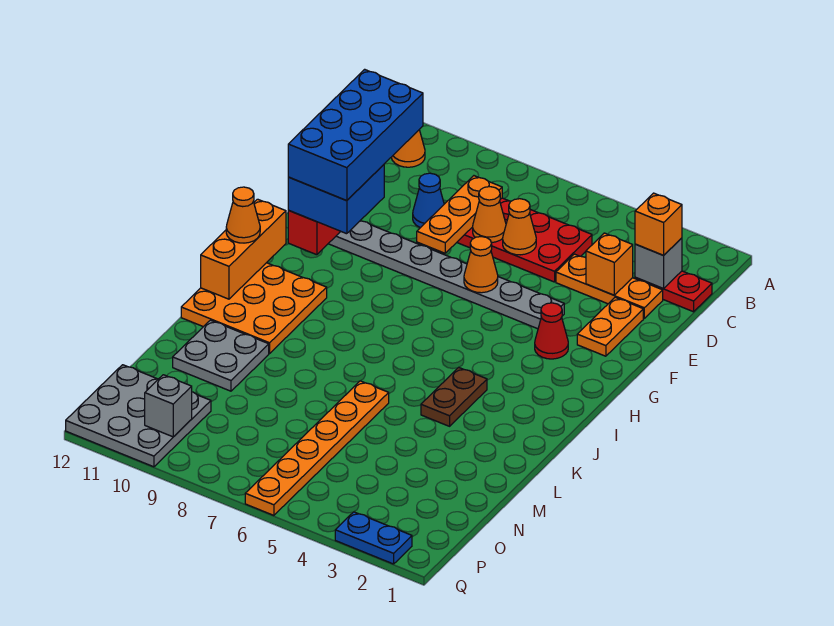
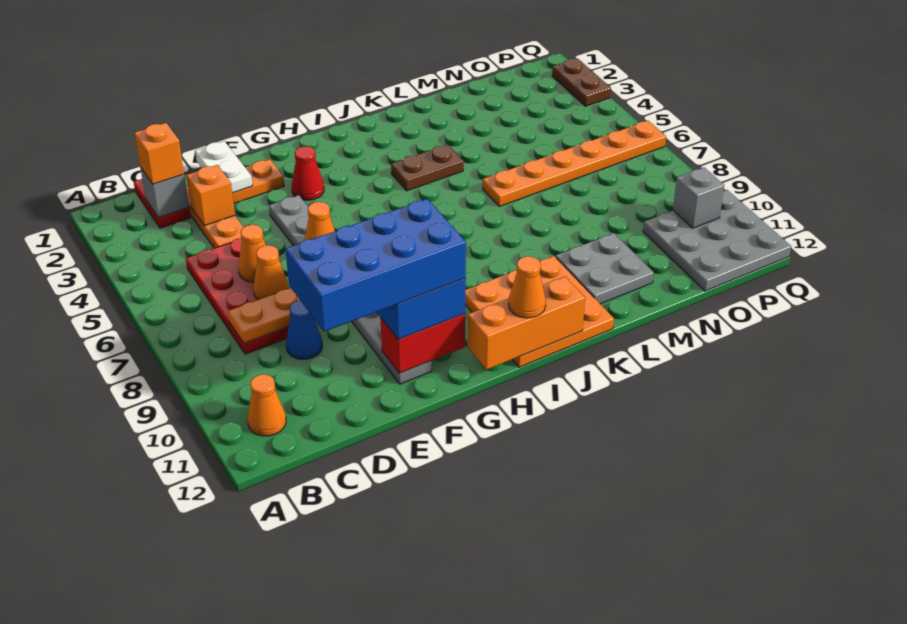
none -> white 1x2 plate [195,141,252,193]
blue 1x2 plate [335,512,412,564] -> brown 1x2 plate [552,58,611,106]

